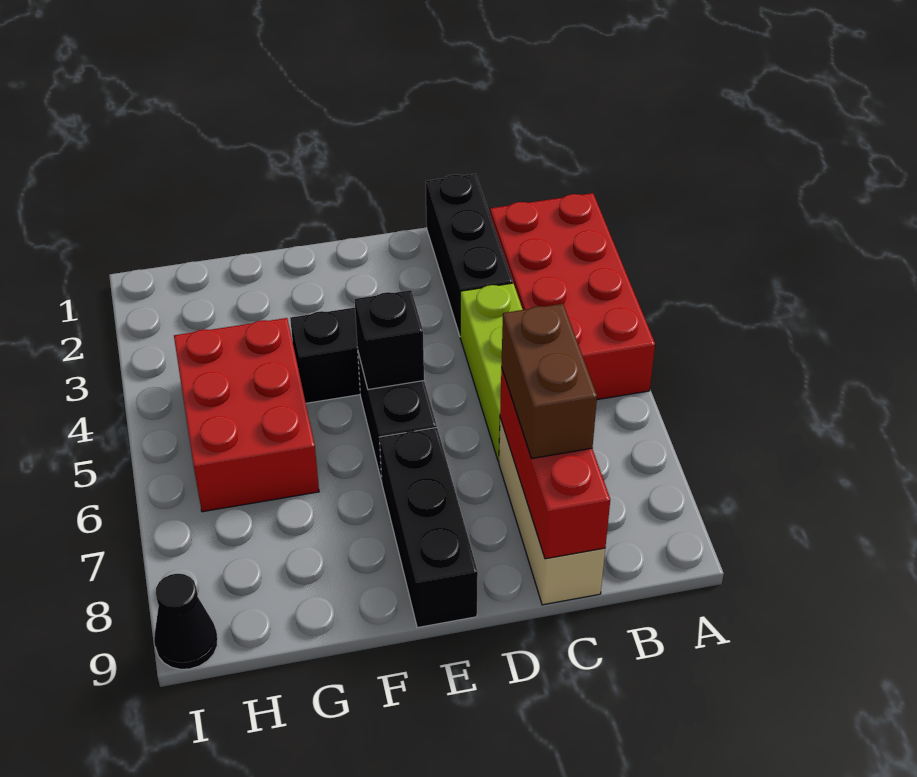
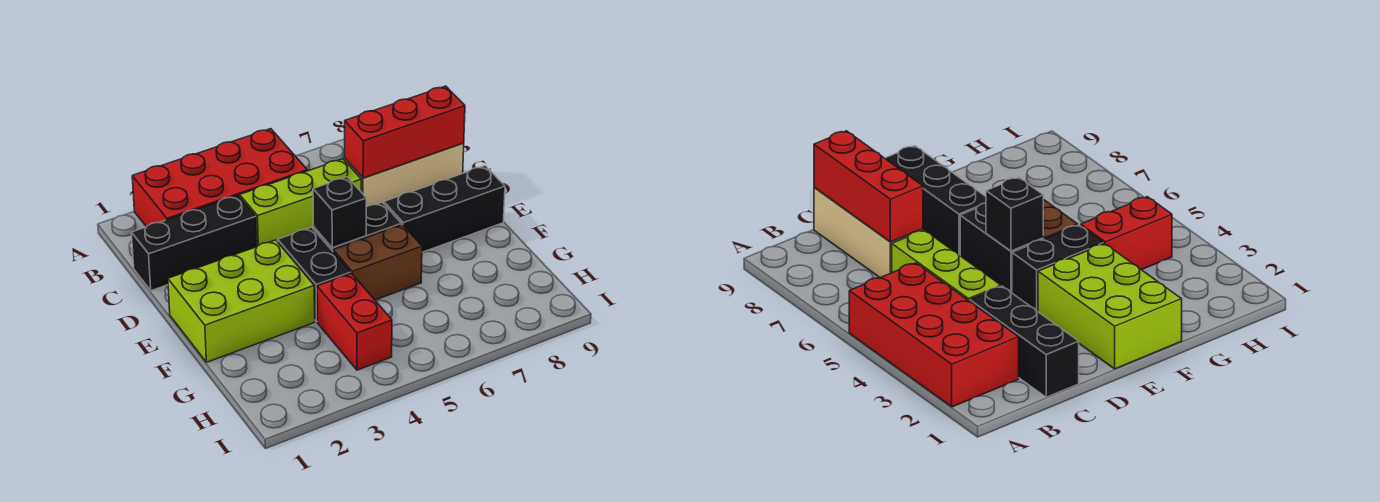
brown 1x2 brick [501,304,597,459] -> brown 1x2 brick moved to [333,225,422,300]
none -> lime 2x3 brick [168,240,315,362]
red 2x3 brick [174,318,319,512] -> red 1x2 brick [317,273,392,370]
black 1x1 cone [154,574,218,669] -> none

